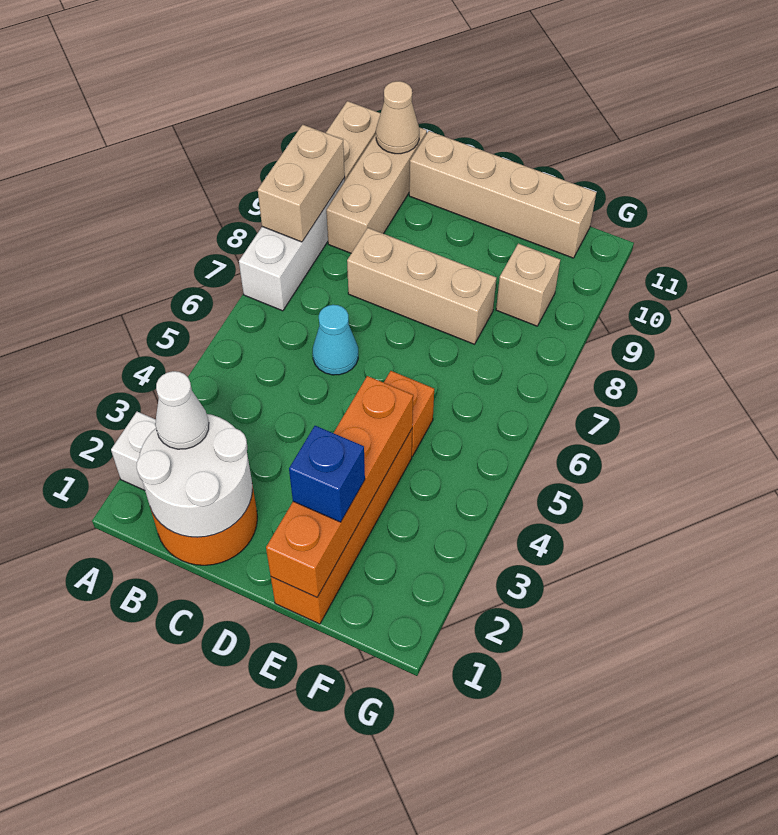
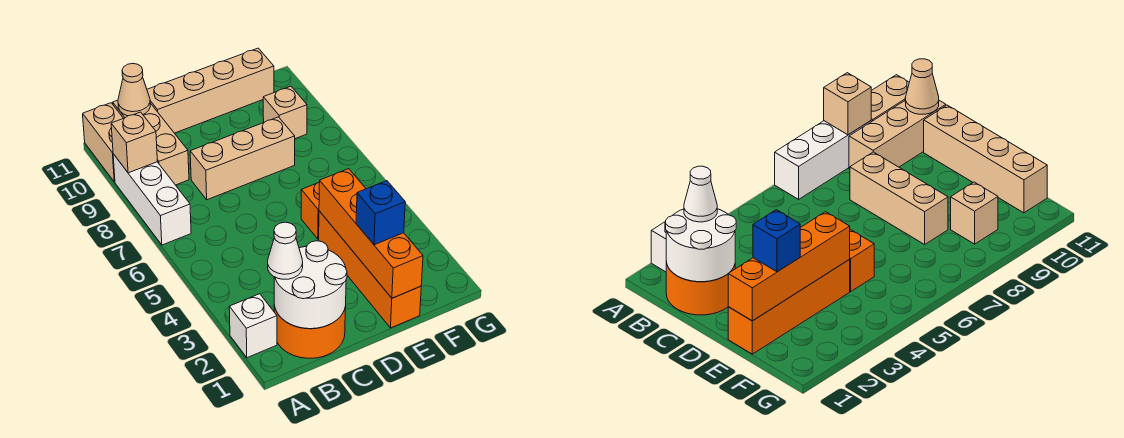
tan 1x2 brick [258,125,345,242] -> tan 1x1 brick [111,112,157,173]
cyan 1x1 cone [313,305,358,375] -> none

